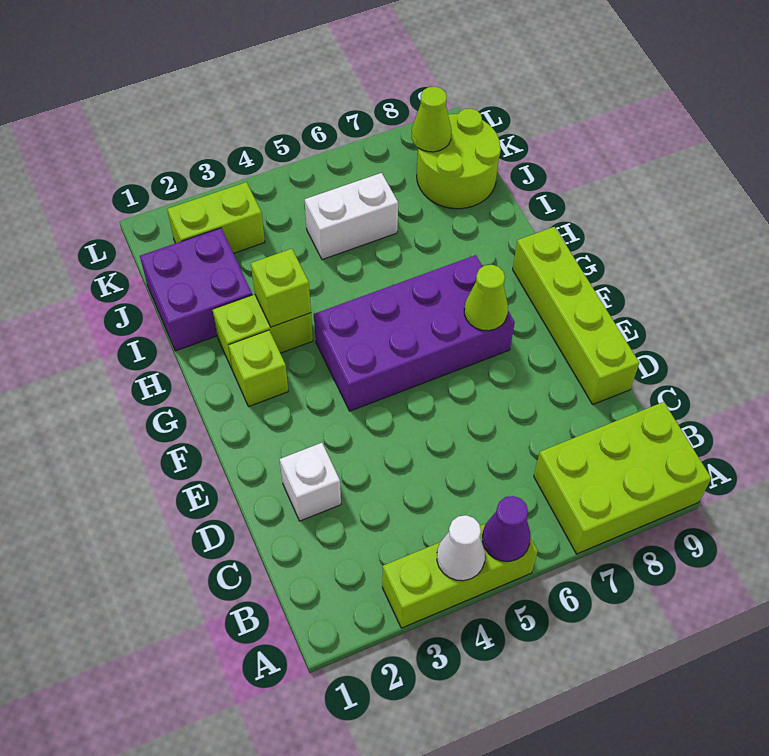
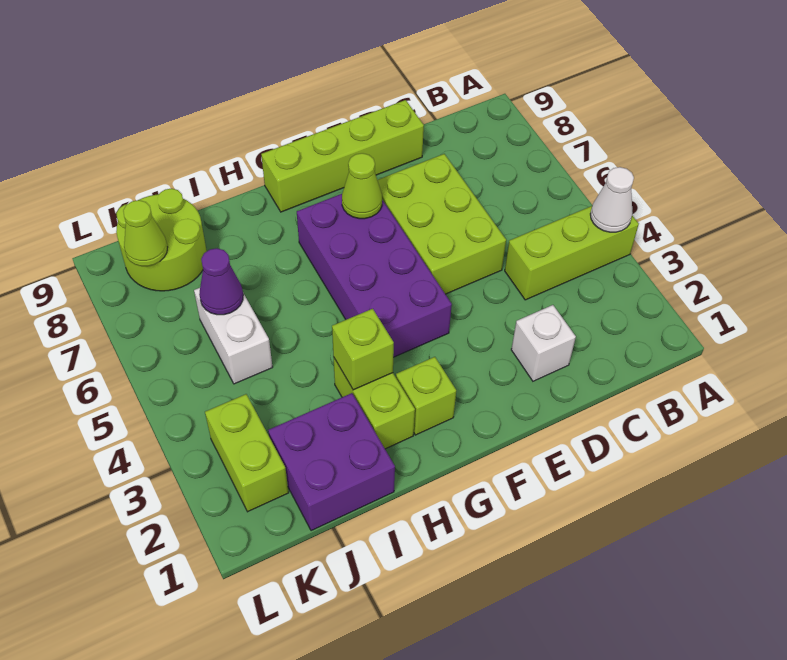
lime 1x3 brick [382,523,538,628] -> lime 1x3 brick turned to [505,206,639,300]
purple 1x1 cone [482,496,530,561] -> purple 1x1 cone moved to [199,248,243,315]
lime 2x3 brick [534,402,711,554] -> lime 2x3 brick moved to [377,154,506,294]

